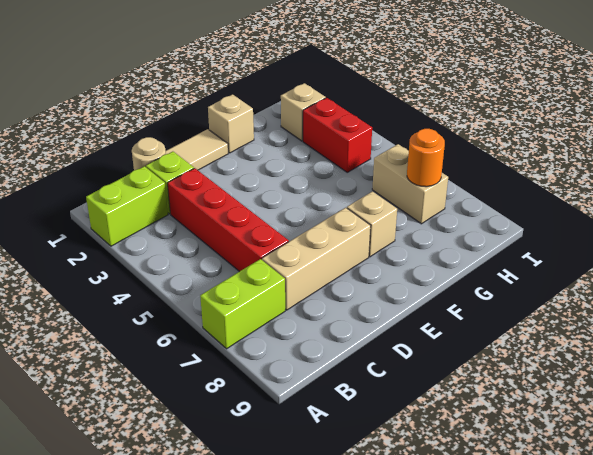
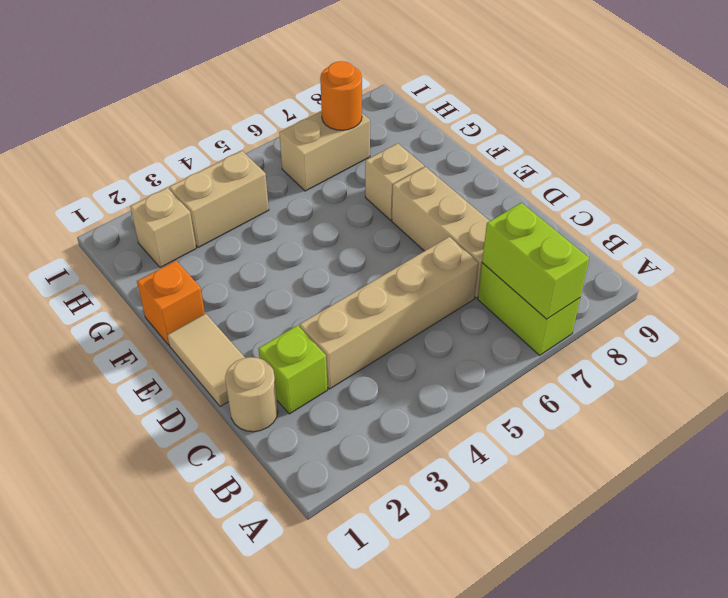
lime 1x2 brick [86,166,168,246] -> lime 1x2 brick moved to [482,203,589,319]
red 1x4 brick [168,168,289,272] -> tan 1x4 brick [300,237,479,389]
tan 1x1 brick [208,94,254,153] -> orange 1x1 brick [137,261,205,345]
red 1x2 brick [303,98,372,172] -> tan 1x2 brick [169,151,269,248]

